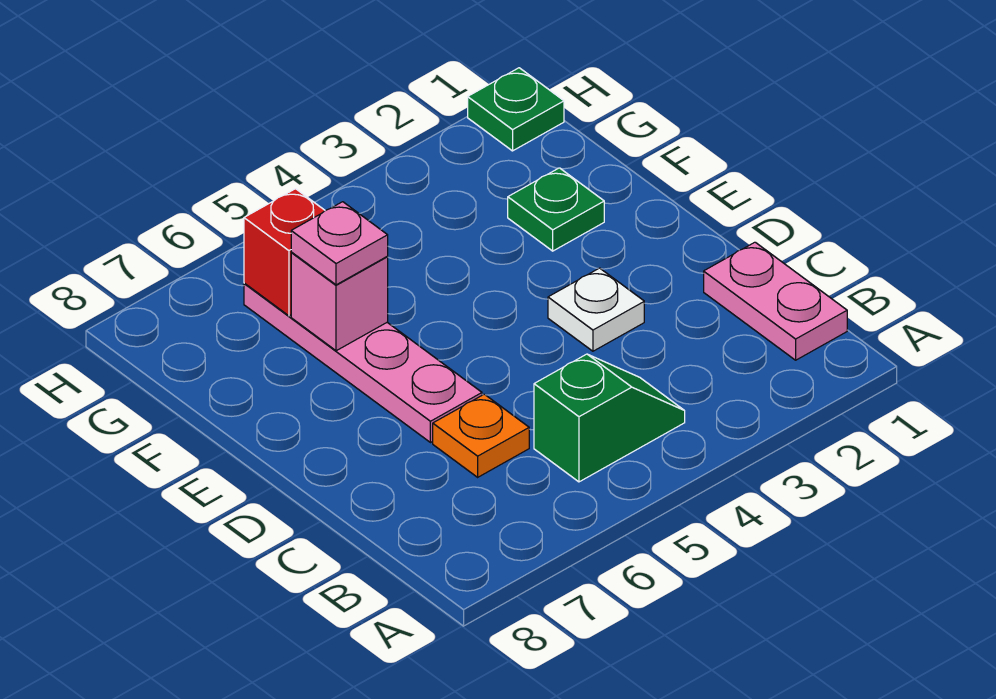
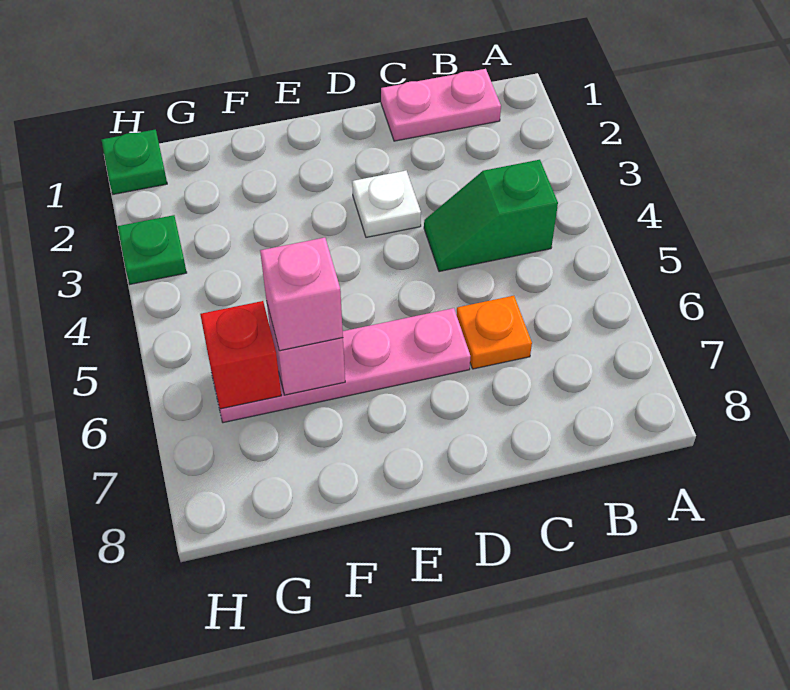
green 1x2 slope [534,354,685,482] -> green 1x2 slope turned to [424,160,558,272]
green 1x1 plate [508,168,604,251] -> green 1x1 plate moved to [118,215,187,284]
pink 1x1 plate [291,202,388,285] -> pink 1x1 brick [260,238,343,351]

